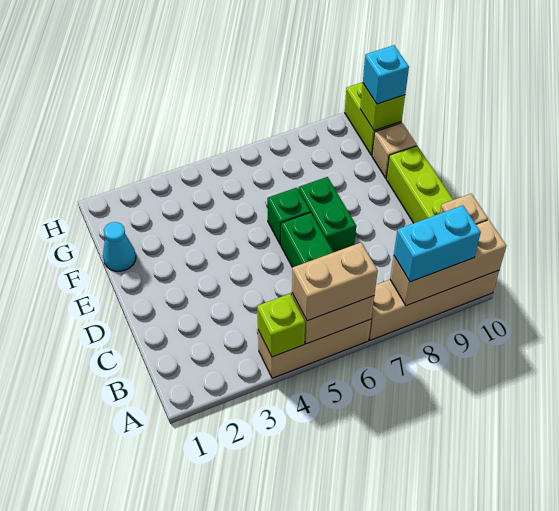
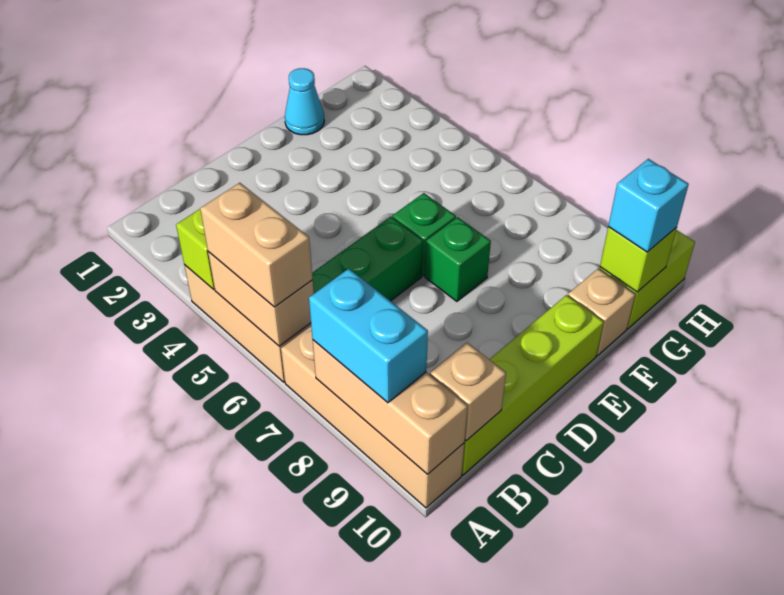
green 1x2 brick [298,177,356,252] -> green 1x1 brick [425,217,491,301]

